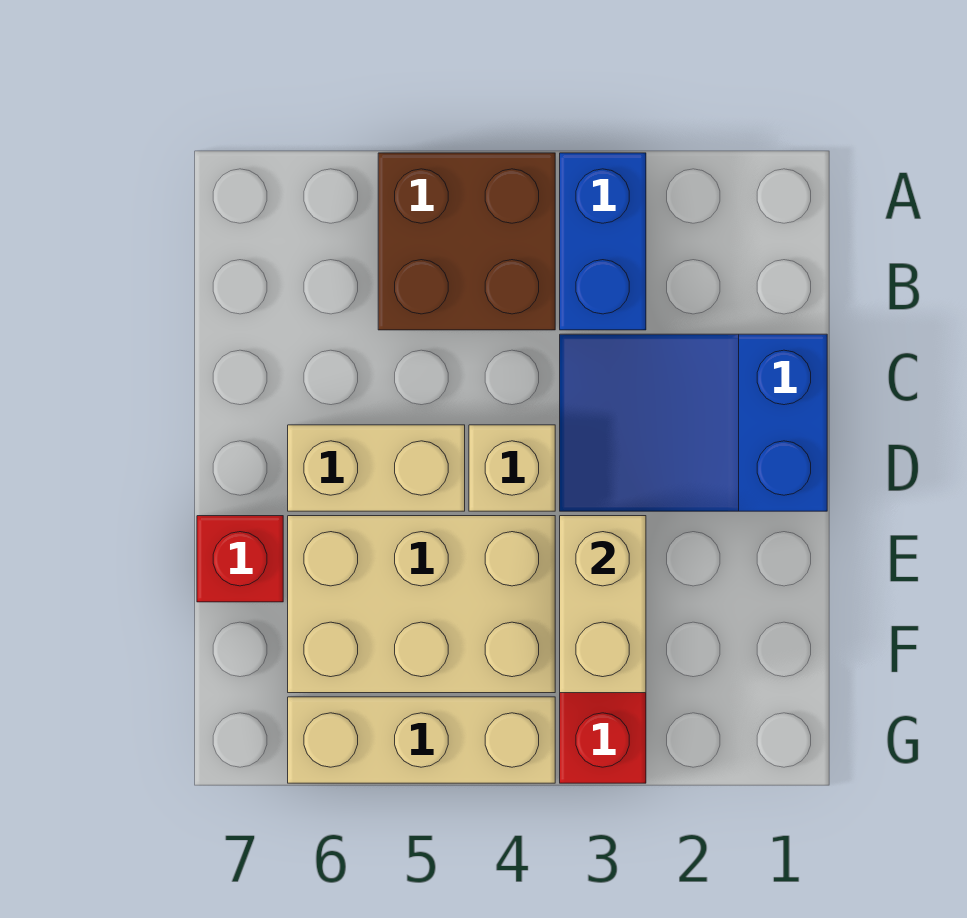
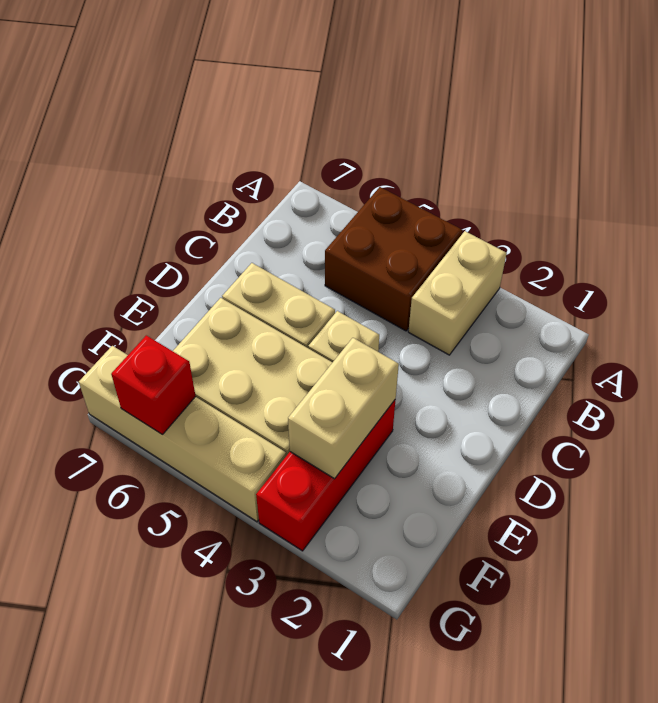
blue 1x2 brick [560,153,646,330] -> tan 1x2 brick [408,231,507,355]
blue 2x3 slope [560,334,827,511] -> none
red 1x1 brick [197,516,283,602] -> red 1x1 brick moved to [111,335,196,434]
tan 1x3 brick [288,697,555,783] -> tan 1x4 brick [79,346,286,522]

